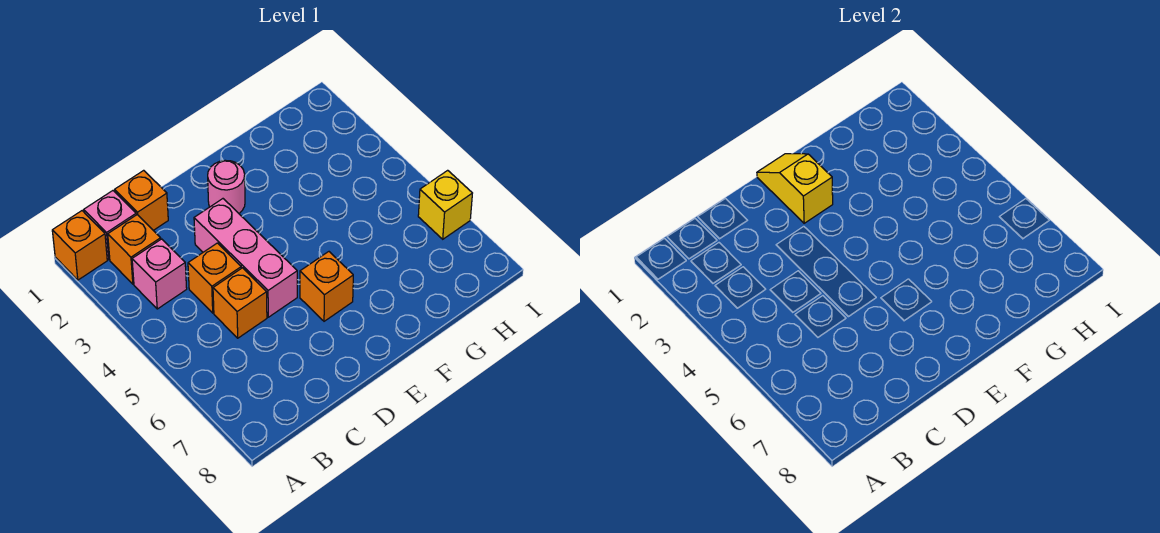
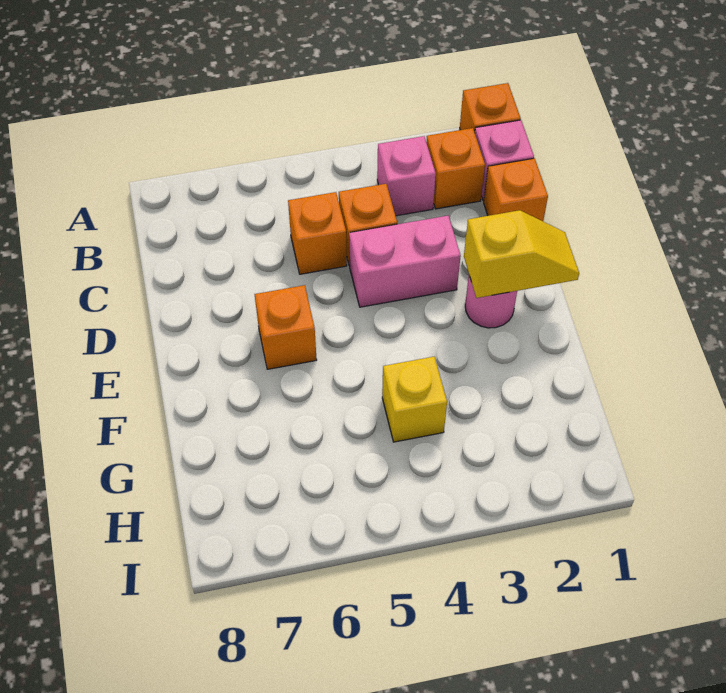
pink 1x3 brick [194,199,297,317] -> pink 1x2 brick [349,216,461,307]
yellow 1x1 brick [418,170,472,239] -> yellow 1x1 brick moved to [382,357,447,442]

